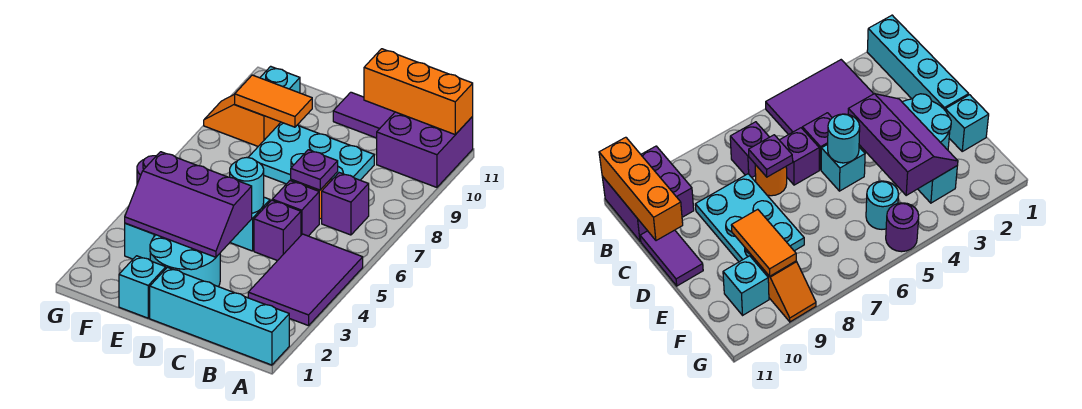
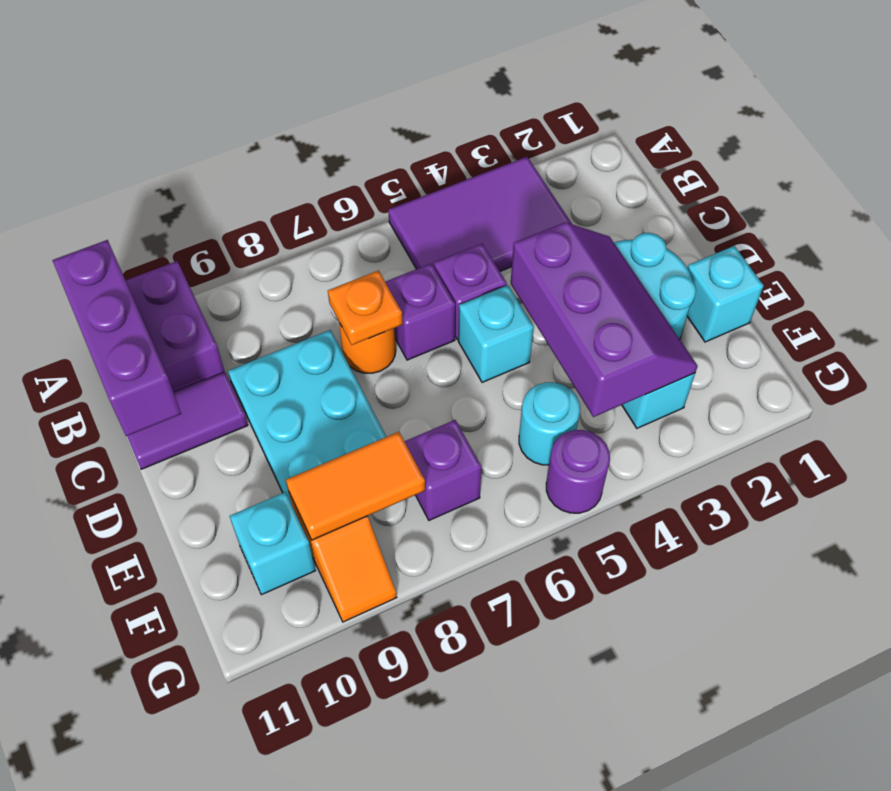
cyan 1x4 brick [150,267,289,365] -> none
orange 1x3 brick [364,49,473,135] -> purple 1x3 brick [52,240,181,436]
purple 1x1 brick [322,173,369,235] -> purple 1x1 brick moved to [405,420,481,520]
purple 1x1 plate [291,150,338,190] -> orange 1x1 plate [328,271,403,345]
purple 1x2 tile [333,92,395,138] -> purple 1x2 tile turned to [127,372,248,469]
cyan 1x1 round brick [230,157,264,213] -> none
orange 1x2 tile [235,75,312,127] -> orange 1x2 tile turned to [286,432,425,540]

